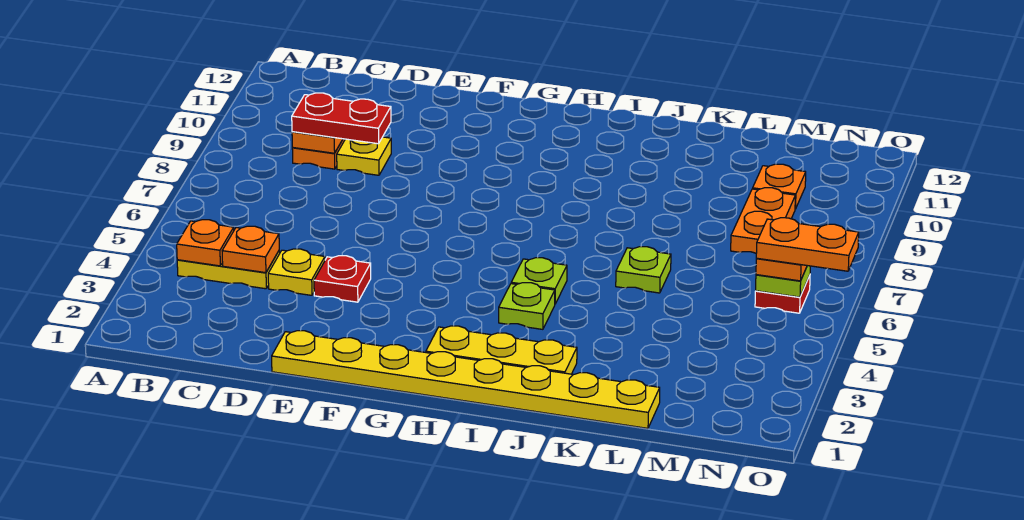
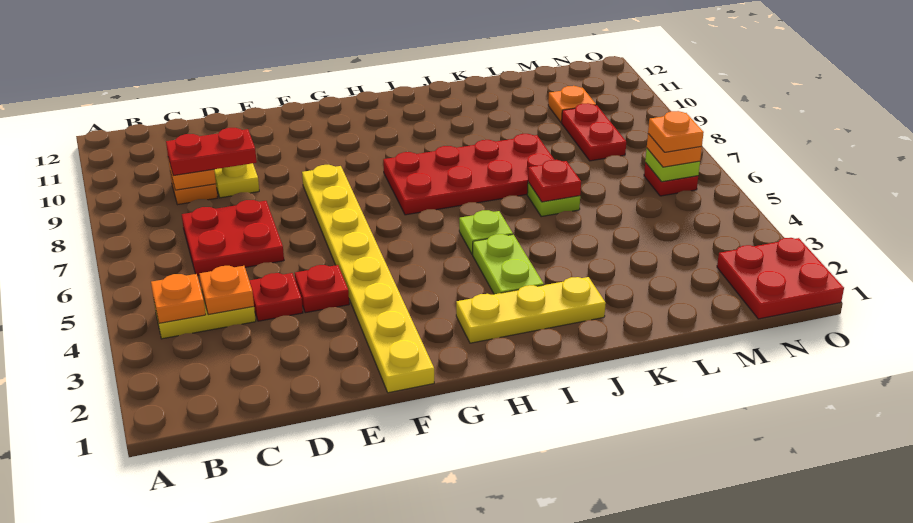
none -> red 2x2 plate [182,200,284,276]
yellow 1x1 plate [268,249,325,295] -> red 1x1 plate [249,273,303,321]
yellow 1x8 plate [272,331,660,428] -> yellow 1x8 plate turned to [302,165,434,393]
none -> red 2x4 plate [383,134,554,215]
lime 1x1 plate [499,283,555,329] -> lime 1x2 plate [473,234,544,294]
none -> red 1x1 plate [528,160,581,202]
orange 1x2 plate [731,188,795,253] -> red 1x2 plate [562,103,626,161]
none -> red 2x2 plate [717,238,844,319]
orange 1x2 plate [756,218,859,271] -> orange 1x1 plate [648,111,704,152]

